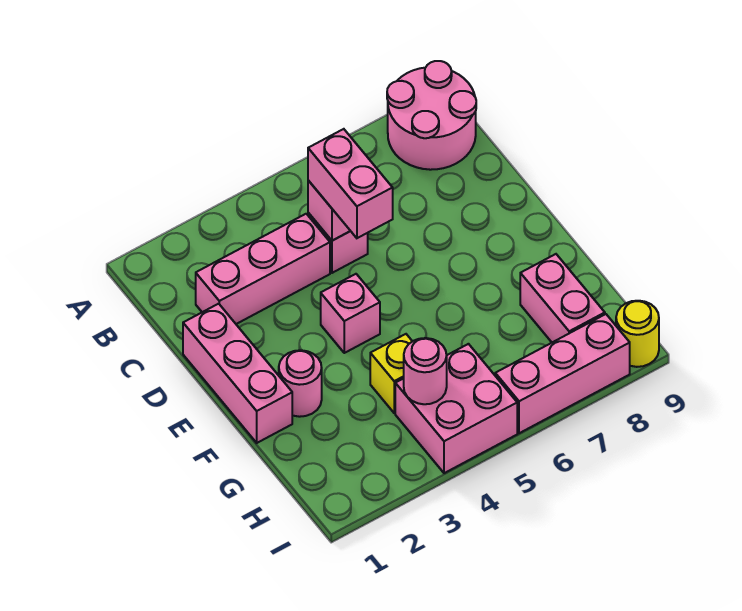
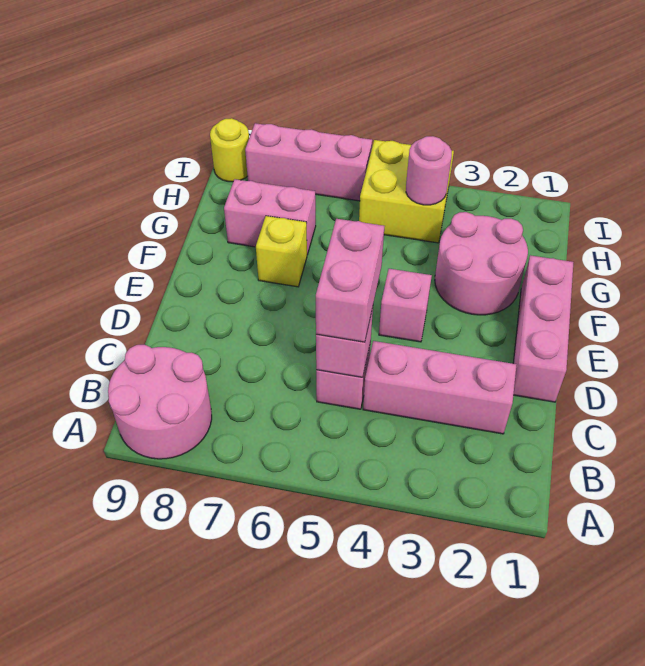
pink 1x1 round brick [279,350,322,417] -> pink 2x2 round brick [435,212,528,315]
yellow 1x1 brick [370,334,412,413] -> yellow 1x1 brick moved to [256,216,307,287]
pink 1x2 brick [520,254,605,342] -> pink 1x2 brick turned to [224,179,316,255]
pink 2x2 brick [395,344,517,473] -> yellow 2x2 brick [359,140,454,243]

